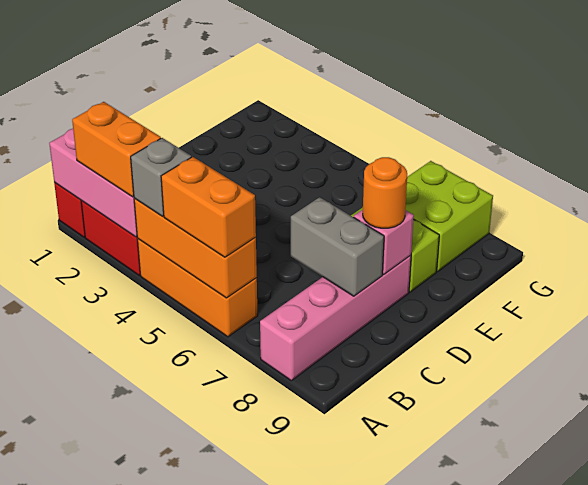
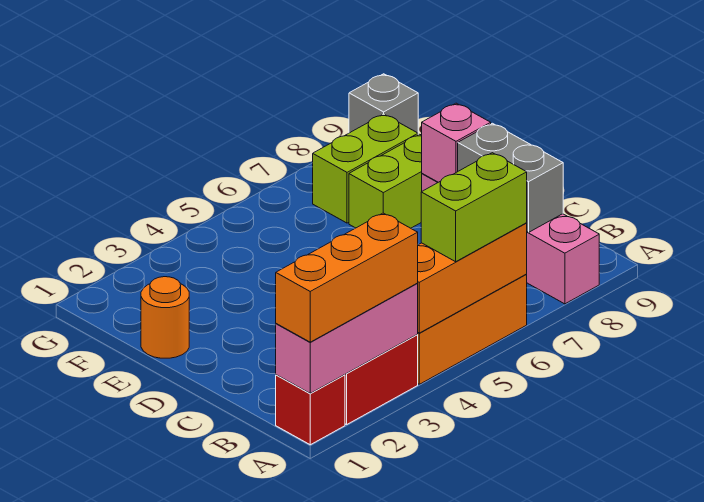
orange 1x2 brick [72,102,161,197] -> orange 1x3 brick [276,213,418,342]
grey 1x1 brick [131,138,191,216] -> grey 1x1 brick moved to [349,74,418,133]
orange 1x2 brick [161,157,256,257] -> lime 1x2 brick [421,153,527,262]
grey 1x2 brick [291,197,384,296] -> grey 1x2 brick turned to [458,123,563,232]
orange 1x1 round brick [363,157,407,228] -> orange 1x1 round brick moved to [141,277,189,358]
lime 2x2 brick [405,161,493,272] -> lime 1x2 brick [313,114,418,223]

